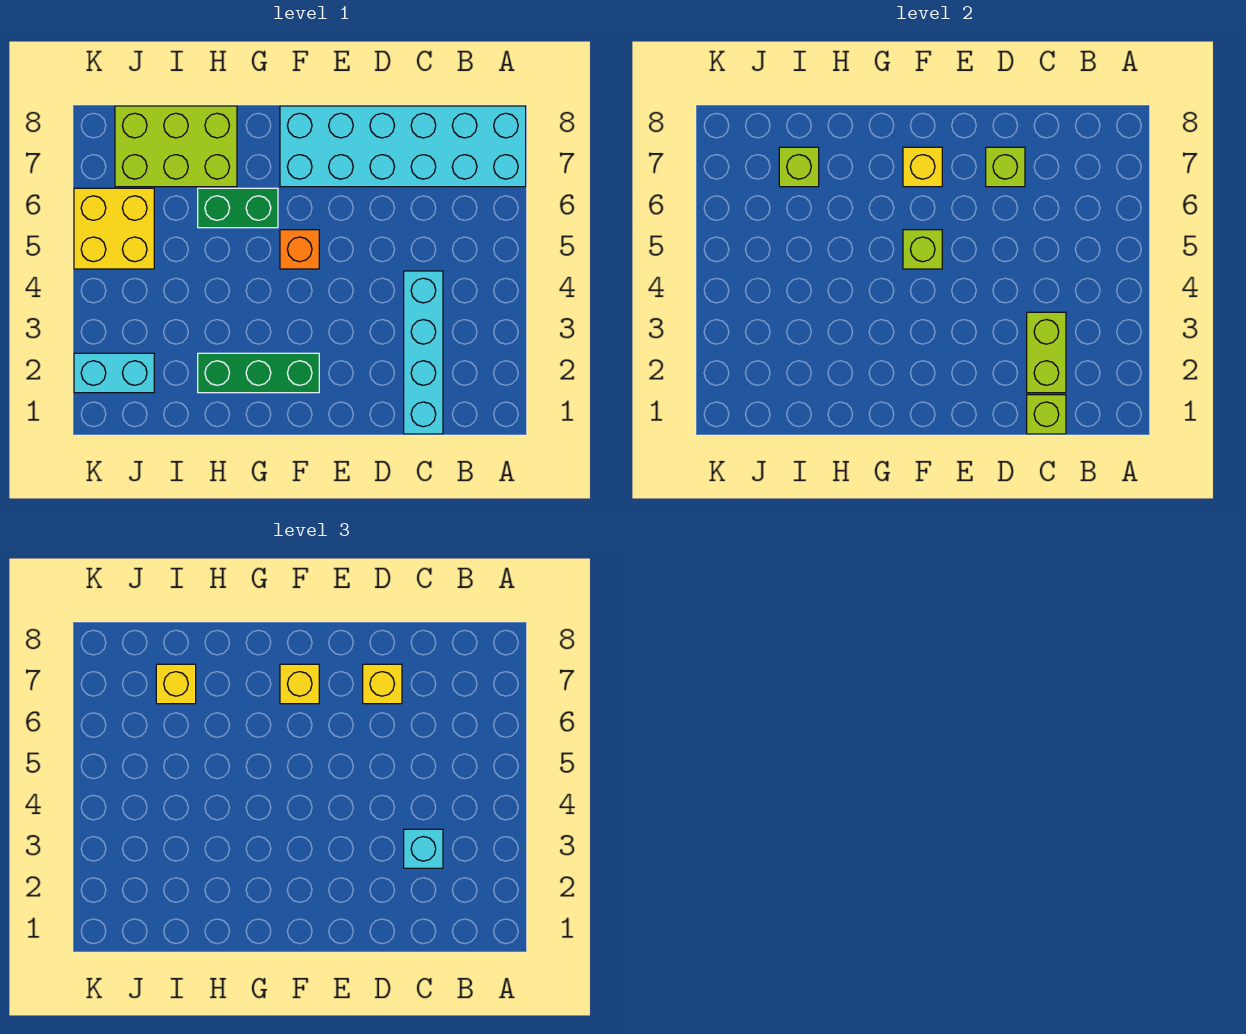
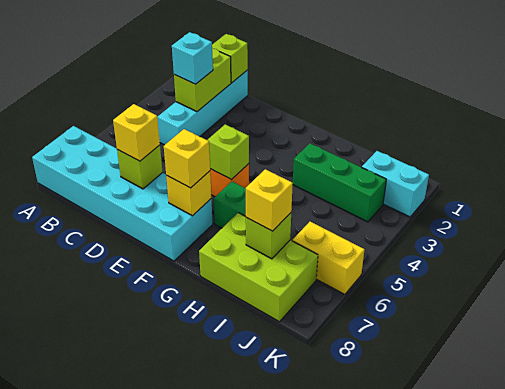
green 1x3 brick [198,353,319,393] -> green 1x3 brick moved to [293,143,386,222]
yellow 2x2 brick [74,188,154,269] -> yellow 1x2 brick [292,222,365,294]

